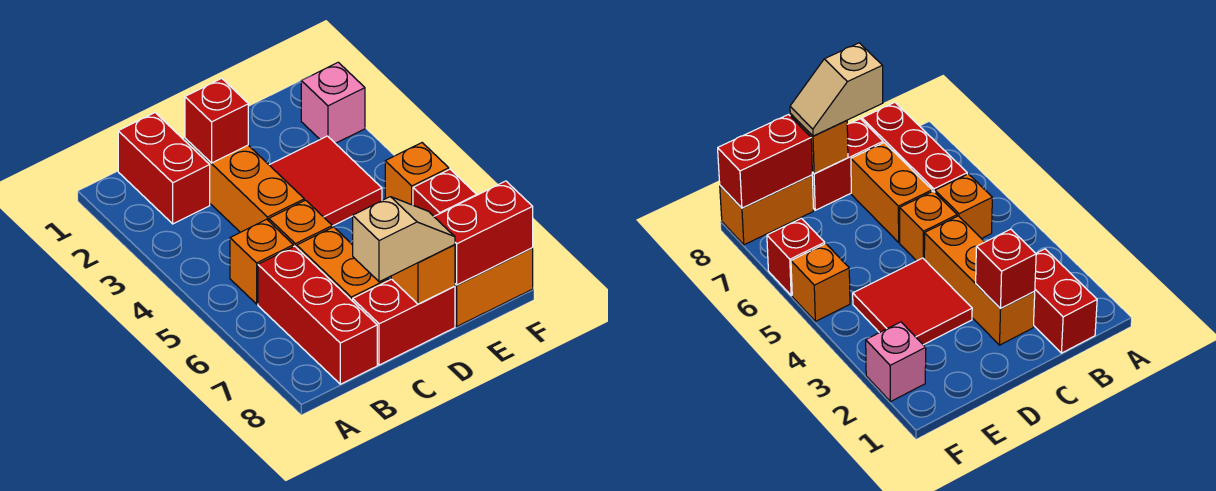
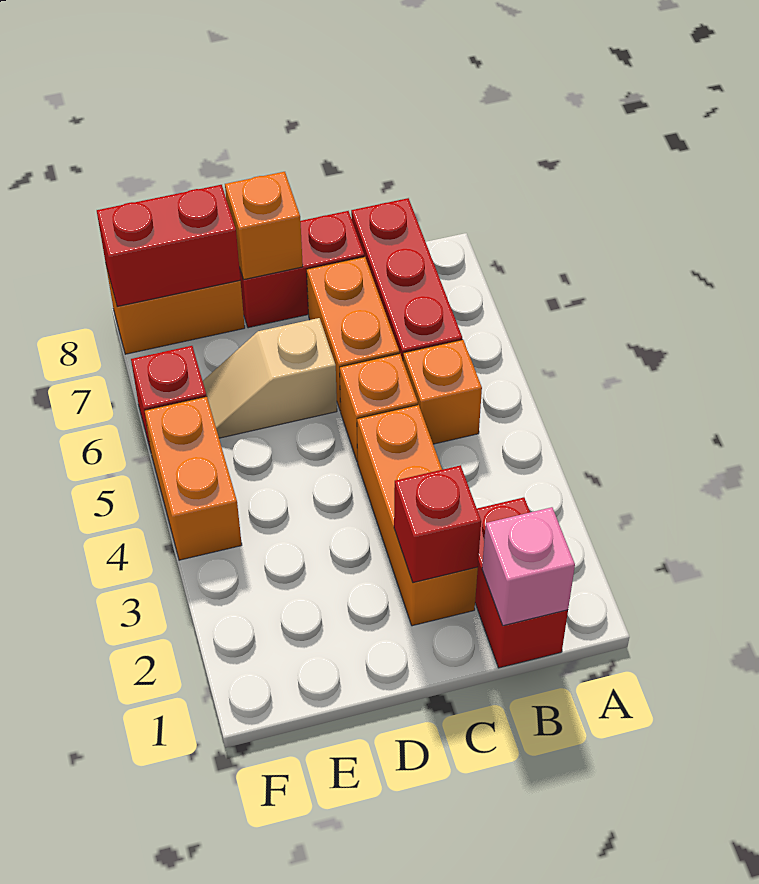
tan 1x2 slope [353,197,455,282] -> tan 1x2 slope moved to [203,318,337,438]
red 2x2 tile [270,136,382,226] -> none
pink 1x1 brick [301,62,365,143] -> pink 1x1 brick moved to [482,507,575,626]
orange 1x1 brick [385,143,449,205] -> orange 1x2 brick [144,396,242,560]

